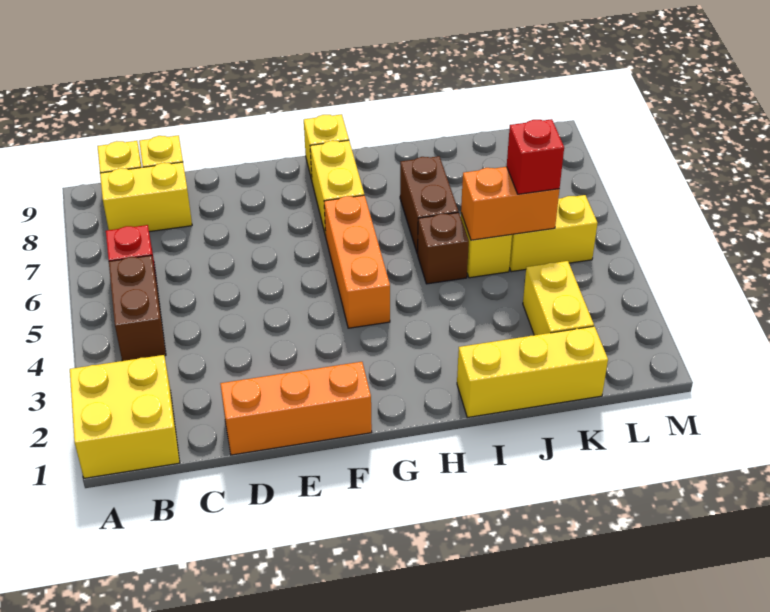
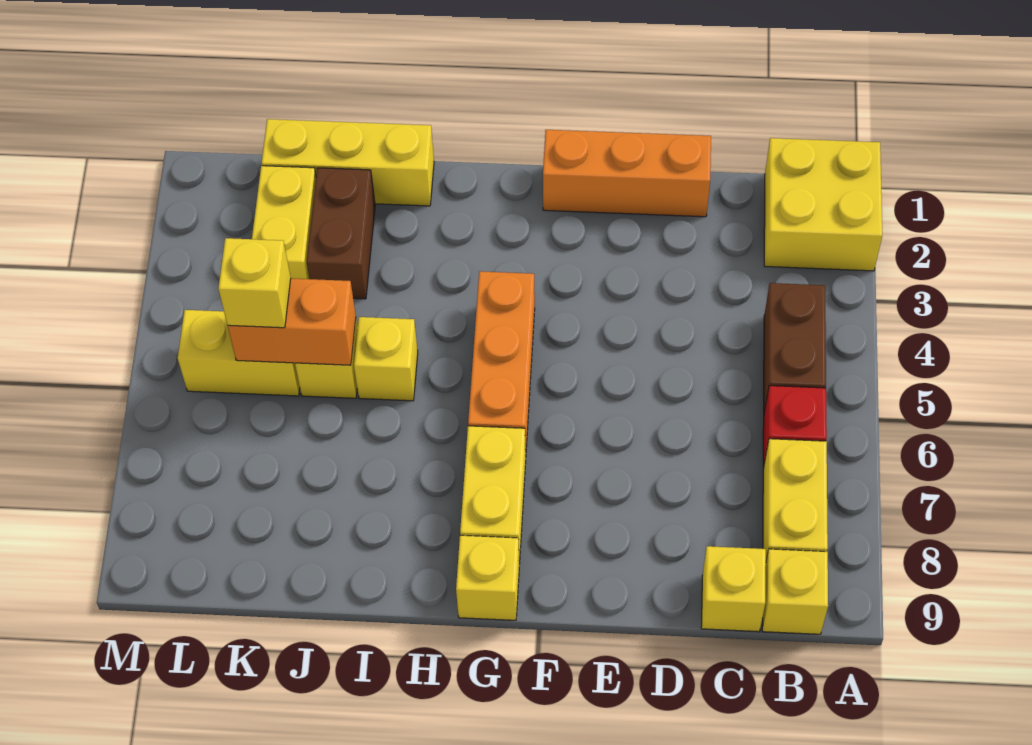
yellow 1x2 brick [100,162,192,232] -> yellow 1x2 brick turned to [763,439,828,559]
brown 1x1 brick [418,213,469,284] -> yellow 1x1 brick [354,317,418,401]
brown 1x2 brick [400,156,459,254] -> brown 1x2 brick moved to [307,168,375,299]
red 1x1 brick [507,119,564,194] -> yellow 1x1 brick [218,238,291,328]

